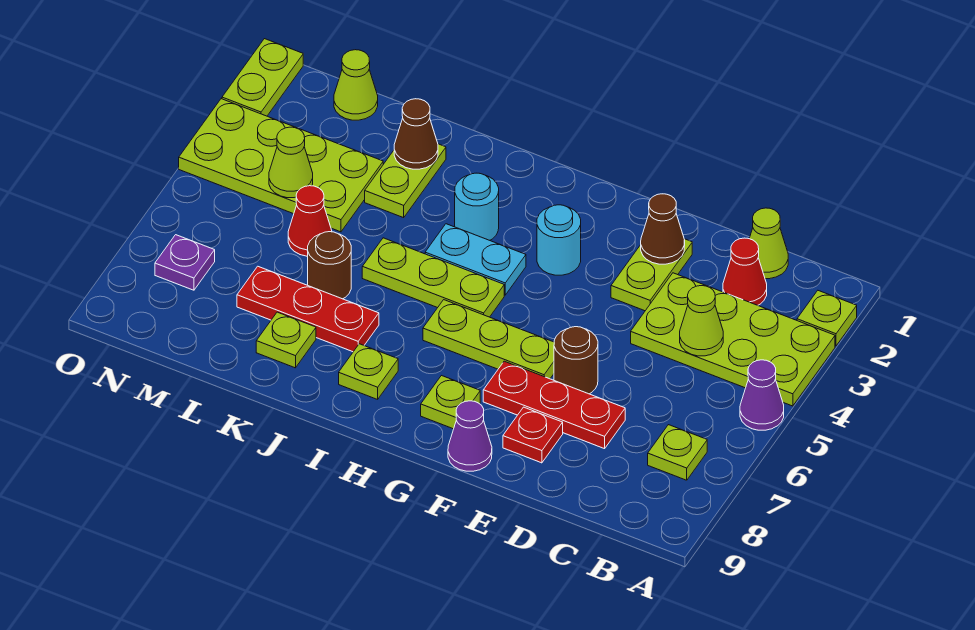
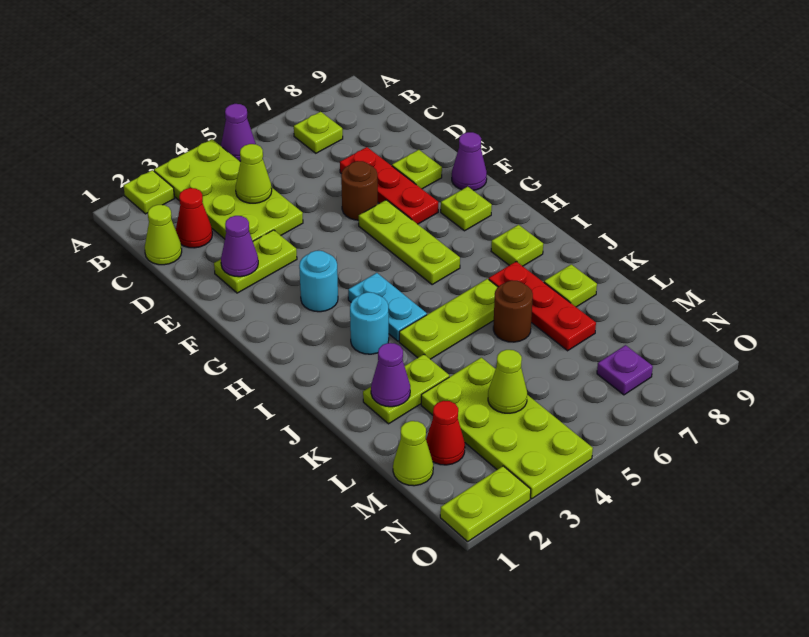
brown 1x1 cone [641,194,685,264] -> purple 1x1 cone [221,216,258,277]
red 1x1 plate [503,407,563,463] -> lime 1x1 plate [392,150,442,189]
lime 1x3 plate [362,238,504,317] -> lime 1x3 plate turned to [399,279,498,359]
brown 1x1 cone [394,99,438,169] -> purple 1x1 cone [371,343,410,407]
red 1x1 cone [288,186,332,256] -> red 1x1 cone moved to [426,401,465,465]

